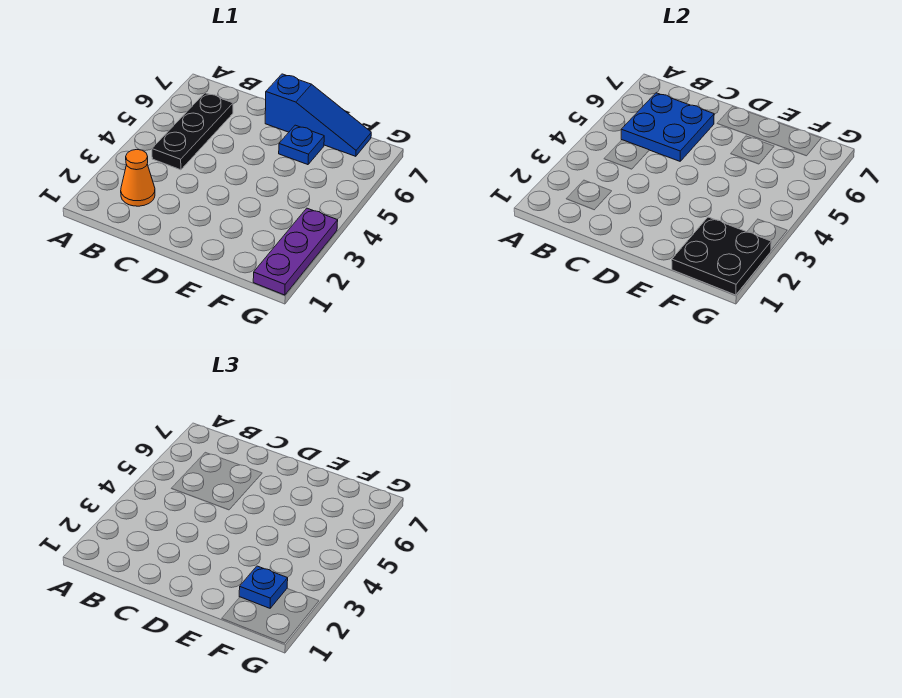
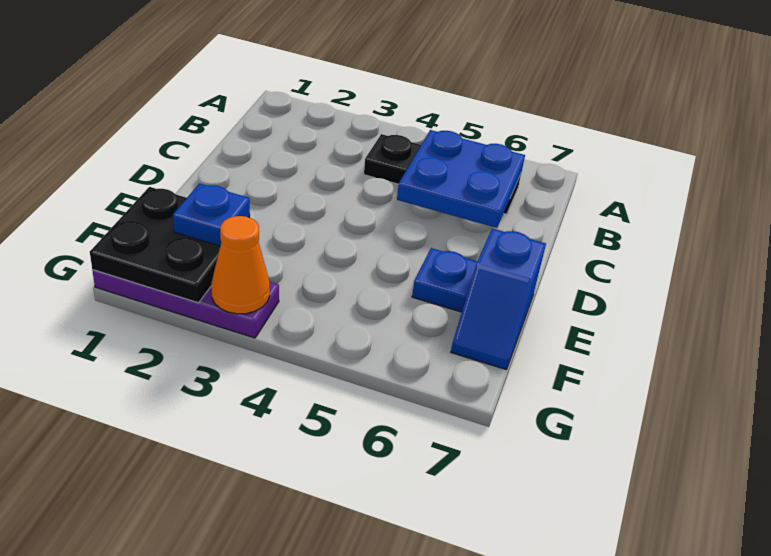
orange 1x1 cone [121,150,155,206] -> orange 1x1 cone moved to [211,216,270,314]
blue 1x3 slope [265,74,371,156] -> blue 1x2 slope [451,228,546,369]

